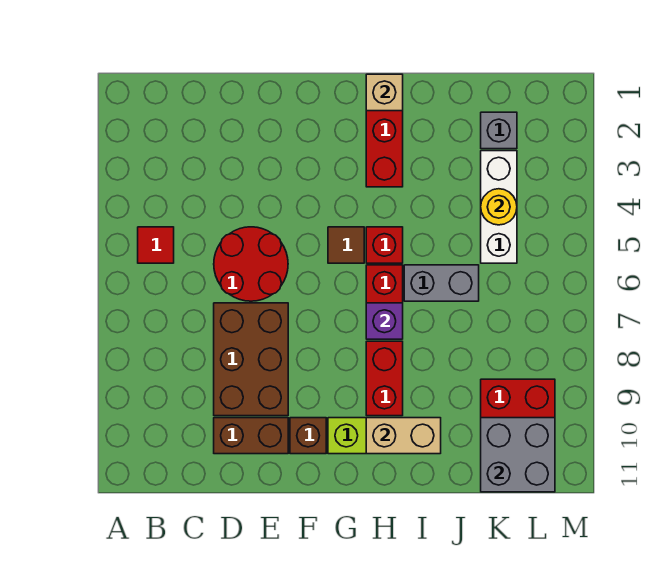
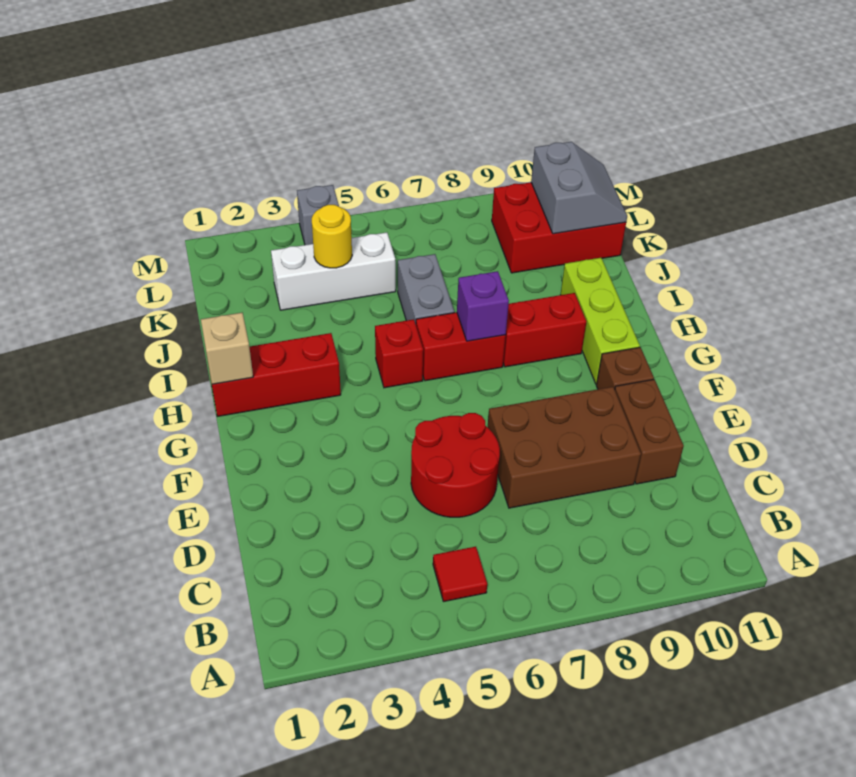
brown 1x1 tile [328,227,364,263] -> none
tan 1x2 brick [366,418,441,454] -> none
grey 1x1 brick [481,112,517,149] -> grey 1x1 brick moved to [297,185,339,245]
grey 2x2 brick [481,418,555,492] -> grey 2x2 slope [531,142,627,234]

